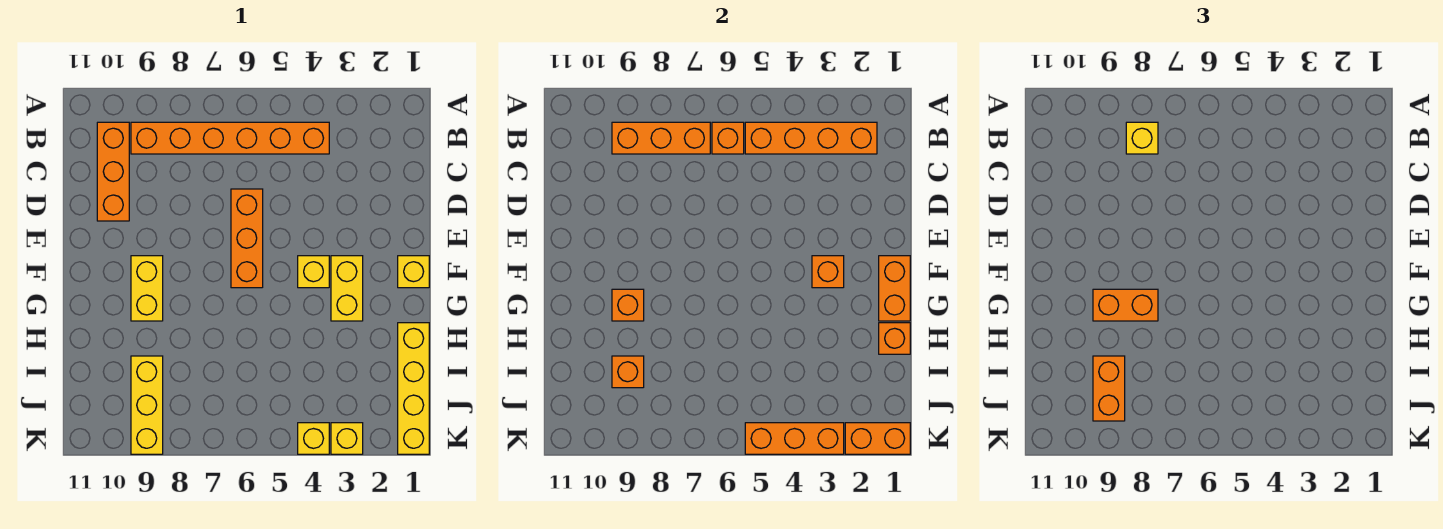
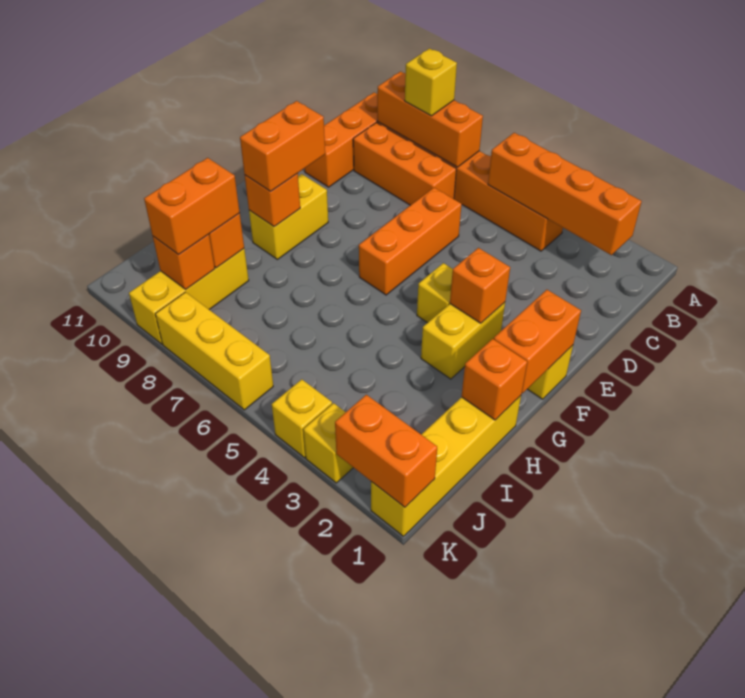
orange 1x1 brick [712,122,744,154] -> orange 1x1 brick moved to [153,234,215,289]
orange 1x2 brick [1093,289,1158,321] -> orange 1x2 brick turned to [240,101,325,191]
orange 1x3 brick [745,423,844,454] -> orange 1x3 brick moved to [353,123,456,205]
none -> yellow 1x3 brick [155,292,273,410]

